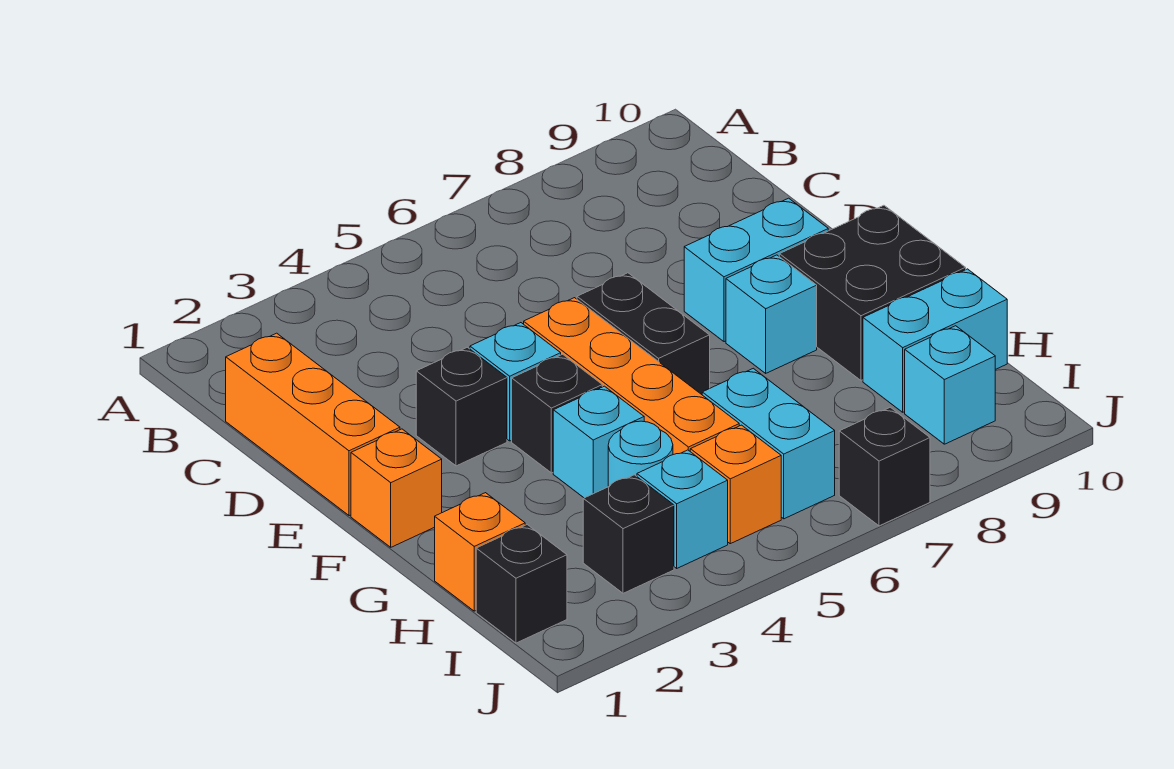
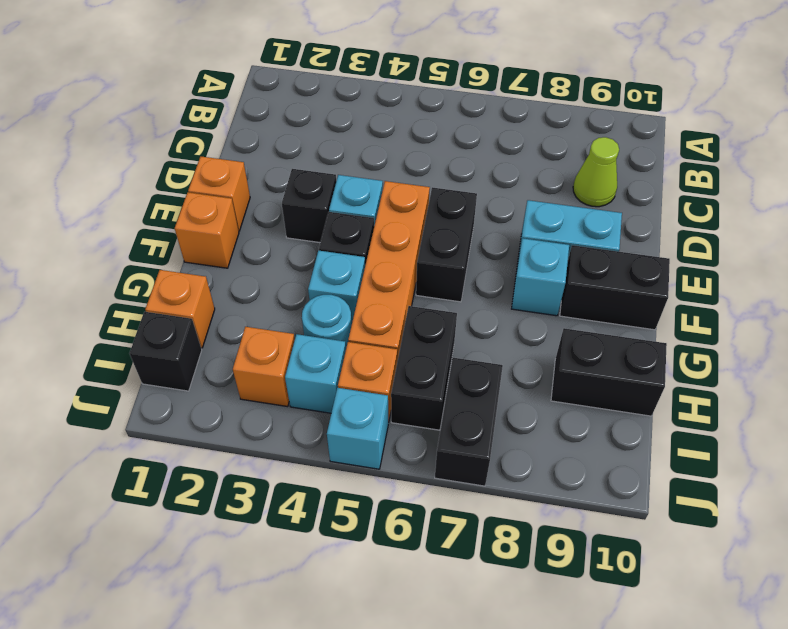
orange 1x3 brick [226,333,400,516] -> orange 1x1 brick [188,157,250,231]
none -> lime 1x1 cone [573,137,619,207]
black 2x2 brick [779,205,966,380] -> black 1x2 brick [560,245,670,330]
cyan 1x2 brick [702,368,835,519] -> black 1x2 brick [391,306,457,430]
cyan 1x2 brick [863,269,1007,412] -> black 1x2 brick [551,328,667,416]
black 1x1 brick [583,475,674,593] -> orange 1x1 brick [233,327,295,407]
cyan 1x1 brick [905,326,995,444] -> cyan 1x1 brick moved to [327,388,388,469]
black 1x1 brick [839,407,930,526] -> black 1x2 brick [435,358,503,486]

